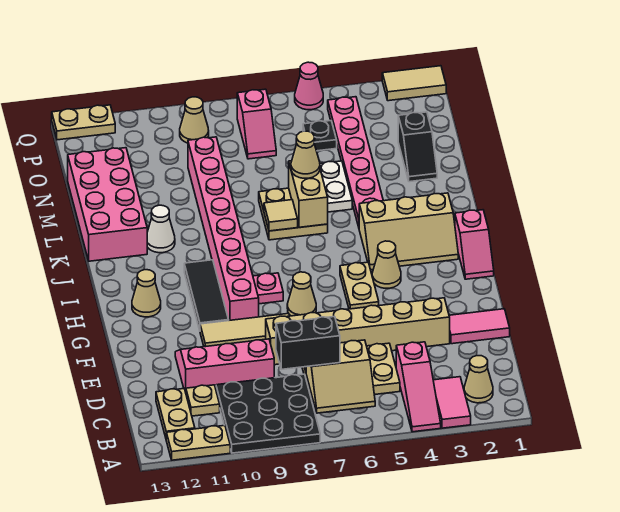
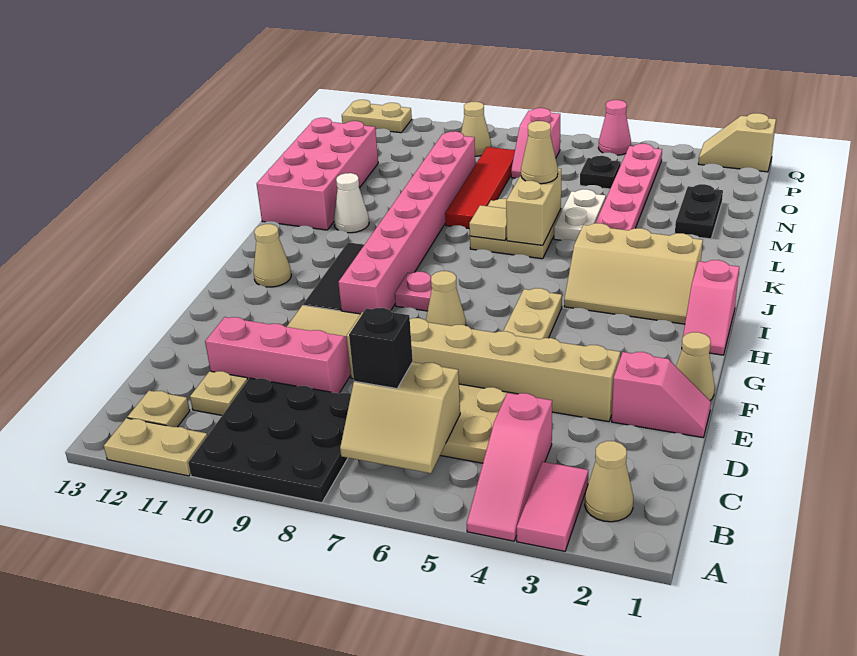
tan 1x2 plate [156,389,195,437] -> tan 1x1 plate [128,391,190,427]
black 1x2 brick [276,317,340,369] -> black 1x1 brick [349,308,413,389]
pink 1x2 tile [449,309,510,344] -> pink 1x2 slope [612,352,711,437]
tan 1x1 cone [372,241,401,288] -> tan 1x1 cone moved to [676,332,715,400]
none -> red 1x4 tile [445,147,515,228]
black 1x2 slope [398,112,437,182] -> black 1x2 plate [675,184,723,239]
tan 1x2 tile [382,66,446,101] -> tan 1x2 slope [698,113,776,172]

